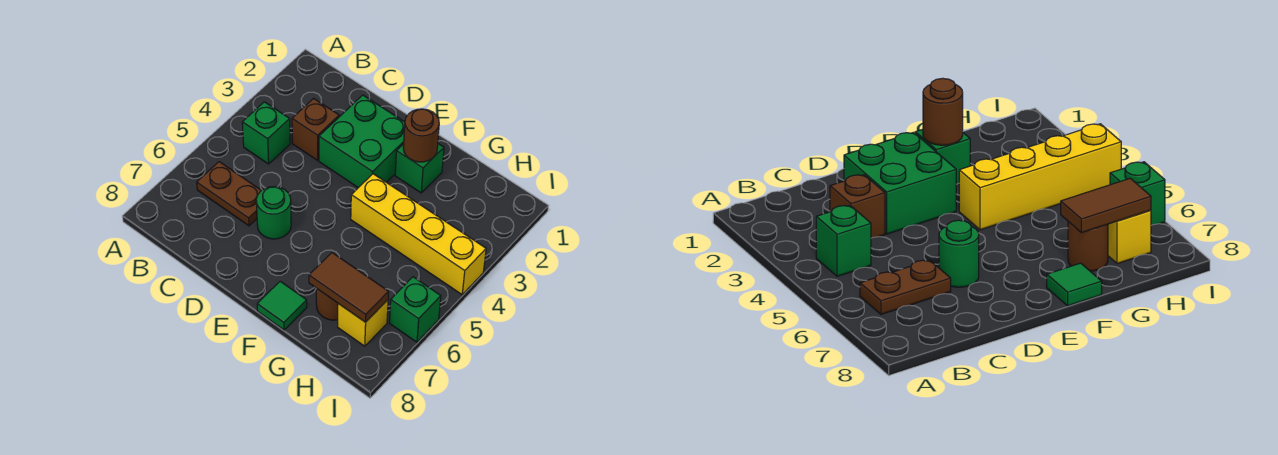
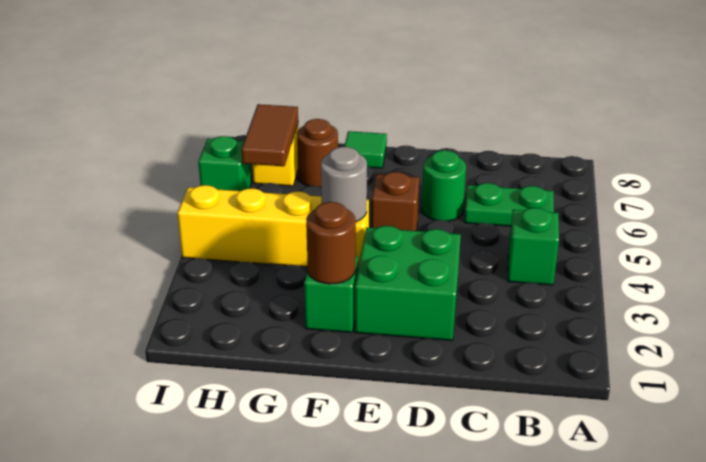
brown 1x2 plate [197,162,262,226] -> green 1x2 plate [465,183,554,226]
brown 1x1 brick [292,98,339,160] -> brown 1x1 brick moved to [371,172,419,231]
none -> grey 1x1 round brick [321,147,367,222]
brown 1x2 tile [309,253,389,322] -> brown 1x2 tile turned to [241,104,298,166]

